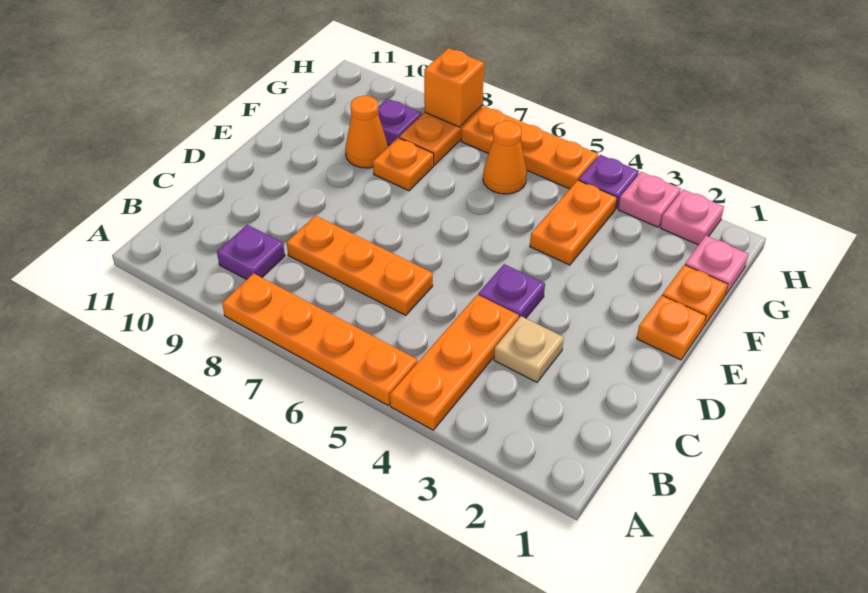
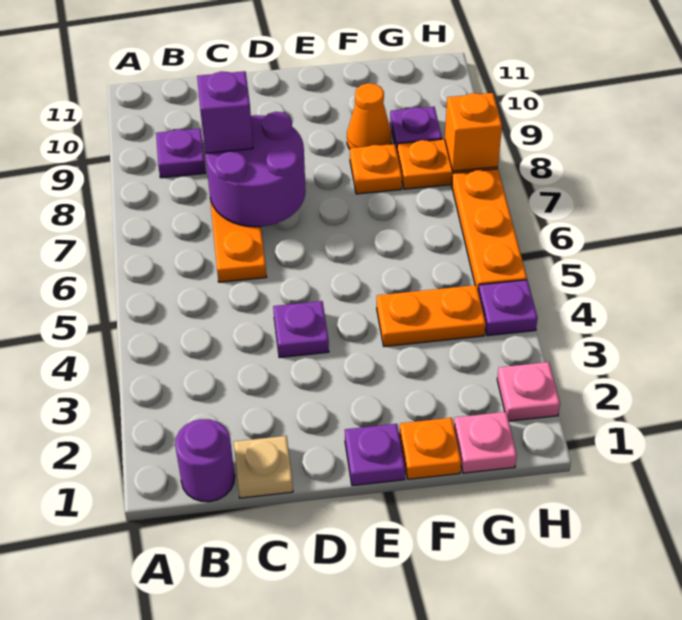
orange 1x3 plate [390,295,519,430] -> none
orange 1x4 plate [222,273,417,405] -> none
none -> purple 1x1 round brick [175,419,235,502]
tan 1x1 plate [494,316,564,382] -> tan 1x1 plate moved to [234,436,293,498]
none -> purple 2x2 round brick [205,112,306,227]
none -> purple 1x1 brick [197,71,253,153]
orange 1x1 plate [637,295,706,360] -> purple 1x1 plate [345,424,405,486]
orange 1x1 cone [483,121,527,194] -> none
pink 1x1 plate [618,172,681,227] -> none

